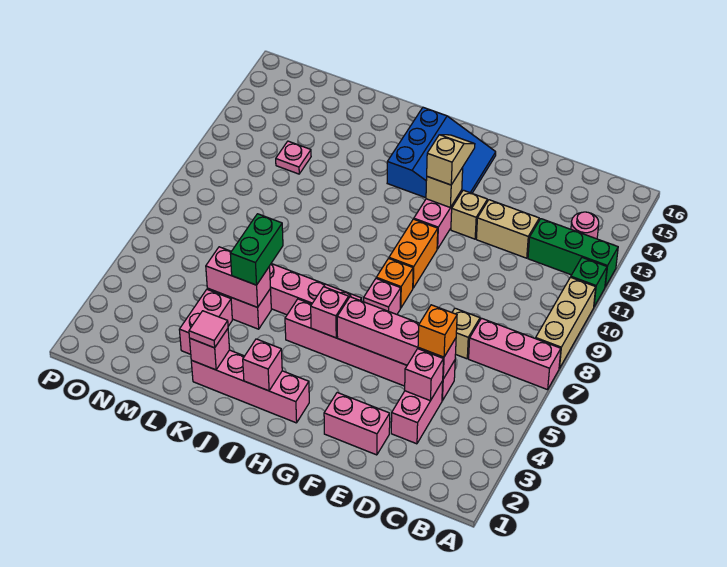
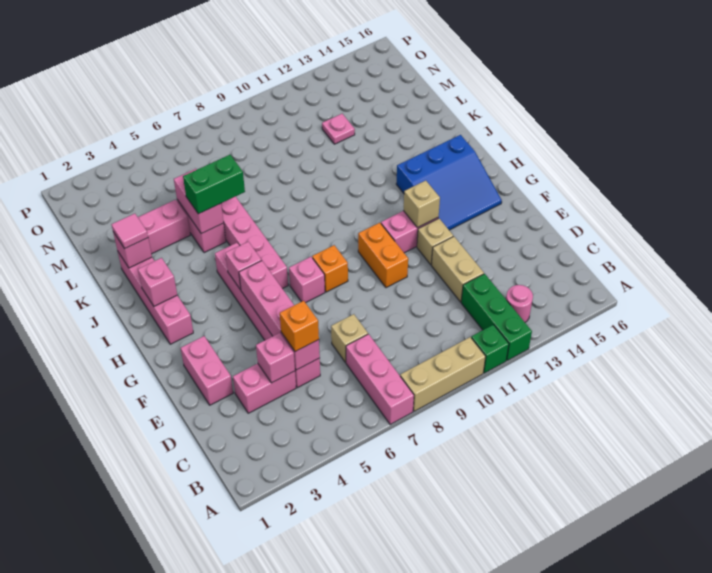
orange 1x2 brick [389,219,438,288] -> orange 1x2 brick turned to [358,223,408,288]
tan 1x2 slope [427,135,475,185] -> none

